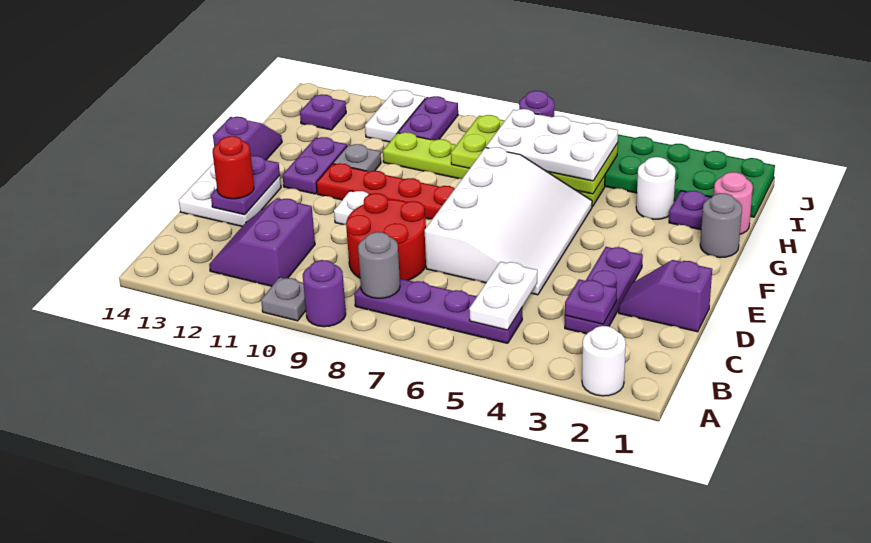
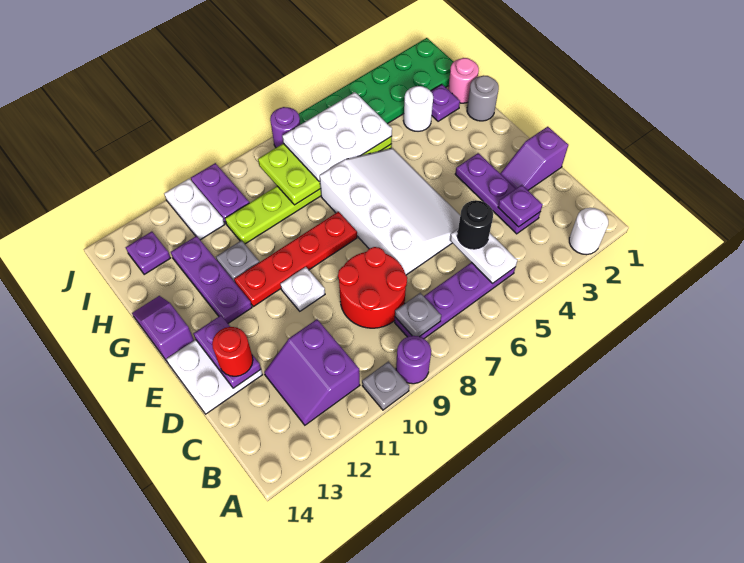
grey 1x1 round brick [358,232,400,298] -> grey 1x1 plate [395,293,441,337]
none -> black 1x1 round brick [457,200,493,249]
purple 1x2 plate [282,137,347,194] -> purple 1x3 plate [171,236,252,323]

